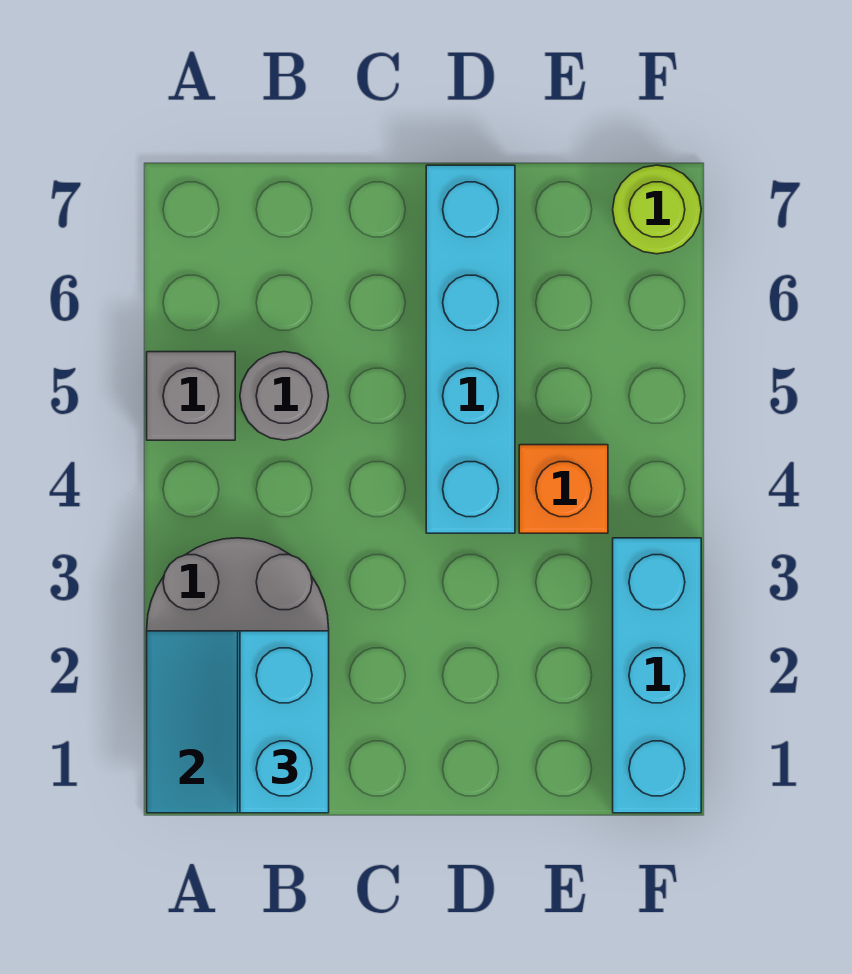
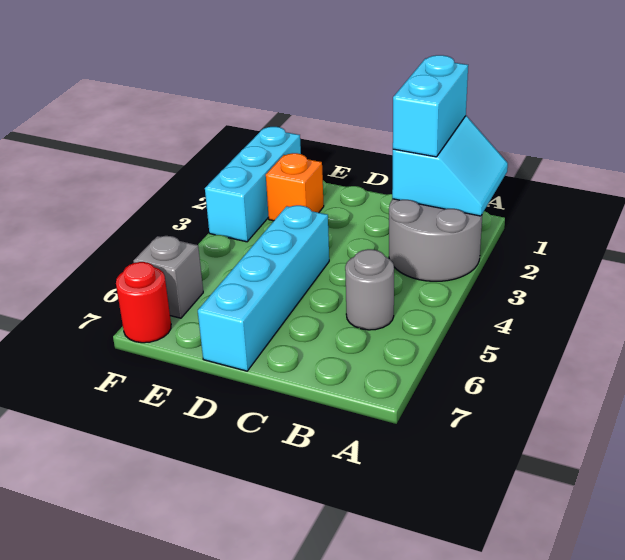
grey 1x1 brick [147,352,235,440] -> grey 1x1 brick moved to [133,236,203,318]
orange 1x1 brick [519,445,608,533] -> orange 1x1 brick moved to [266,153,324,221]
lime 1x1 round brick [613,165,701,254] -> red 1x1 round brick [116,262,171,343]

